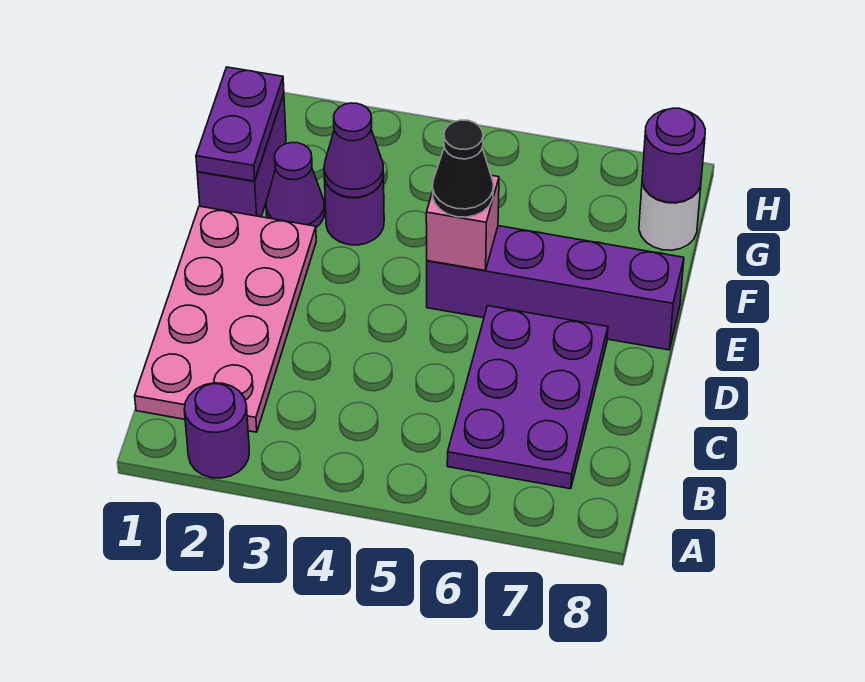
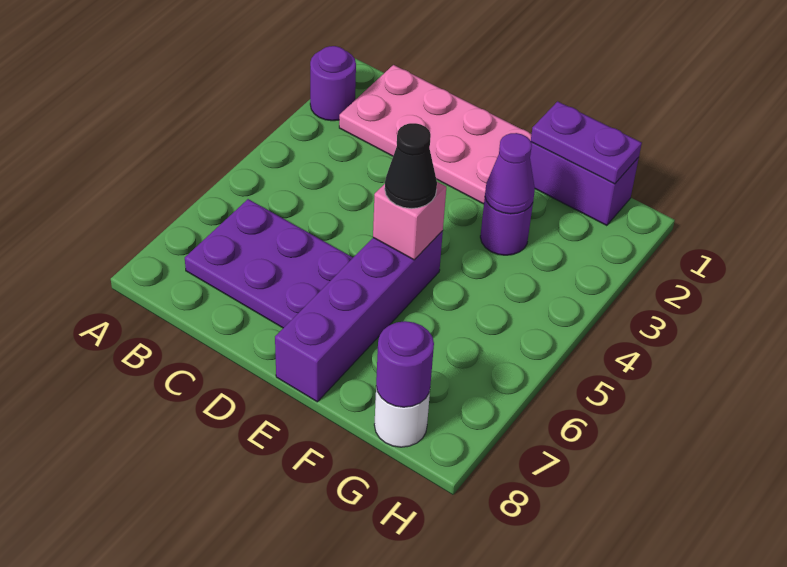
purple 1x1 cone [266,143,325,227] -> none

